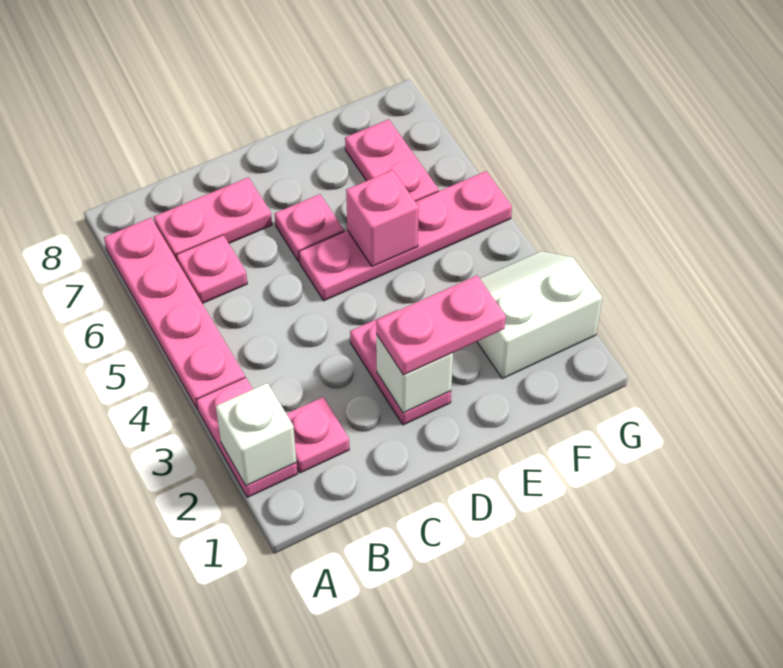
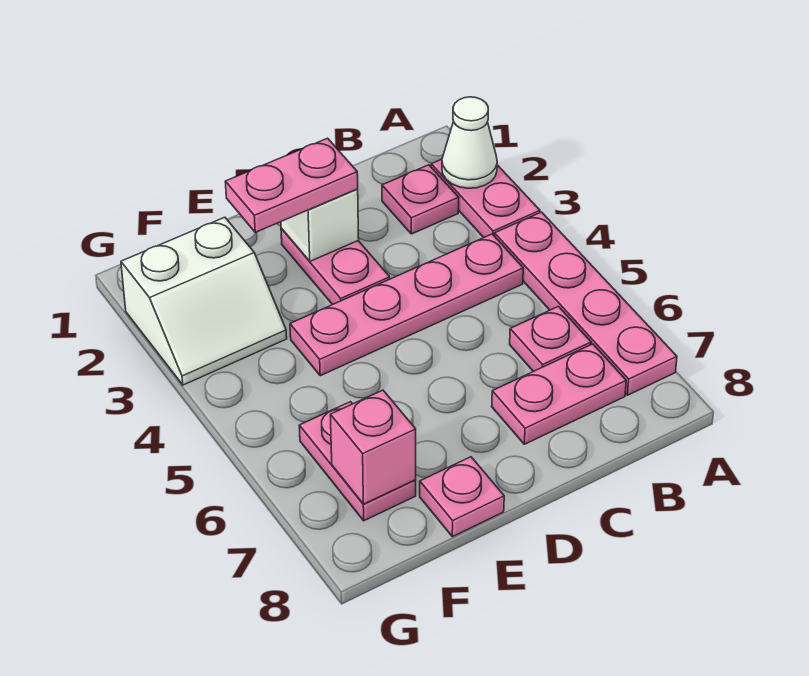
white 1x1 brick [216,383,296,486] -> white 1x1 cone [442,97,497,188]
pink 1x4 plate [299,171,512,301] -> pink 1x4 plate moved to [290,234,523,376]
pink 1x1 plate [275,194,344,262] -> pink 1x1 plate moved to [420,457,504,537]
pink 1x1 brick [346,170,419,267] -> pink 1x1 brick moved to [330,390,416,504]

